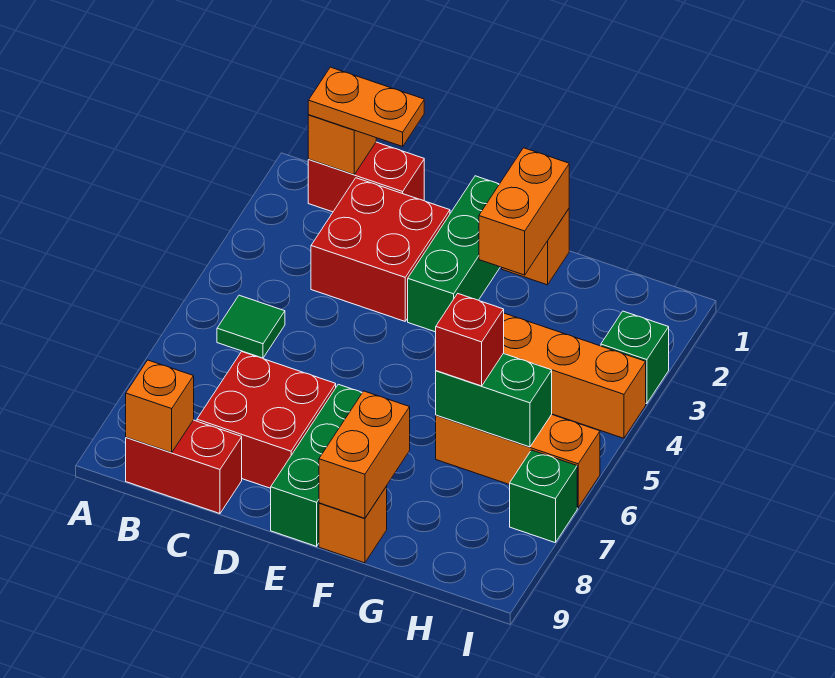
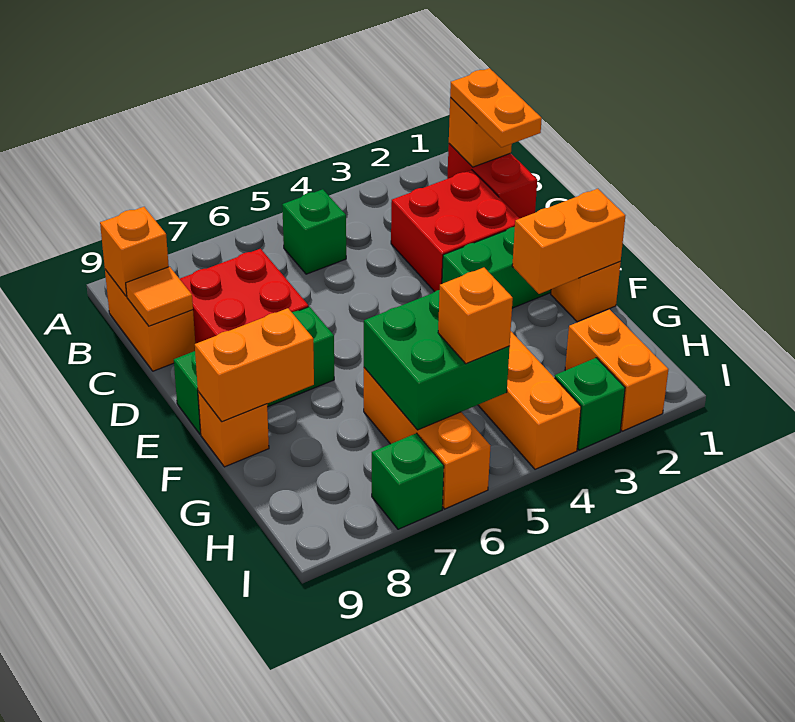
green 1x1 tile [217,295,285,358] -> green 1x1 brick [282,189,346,274]
red 1x2 brick [126,420,242,514] -> orange 1x2 brick [105,270,195,371]
none -> orange 1x1 tile [126,267,193,326]
green 1x2 brick [436,354,552,447] -> green 2x2 brick [364,290,510,430]
red 1x1 brick [436,294,504,386] -> none
none -> orange 1x2 brick [565,309,668,431]
none -> orange 1x1 brick [438,268,513,364]

